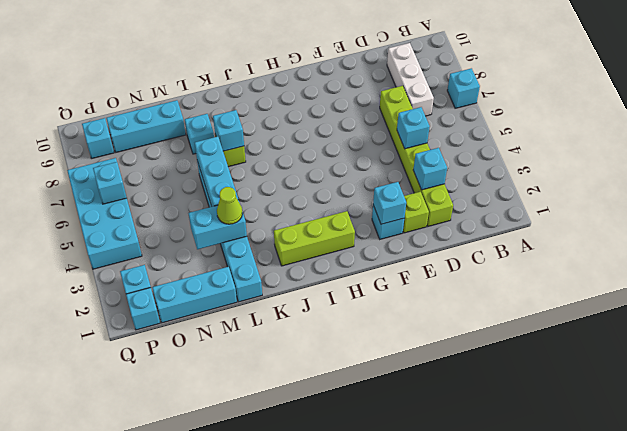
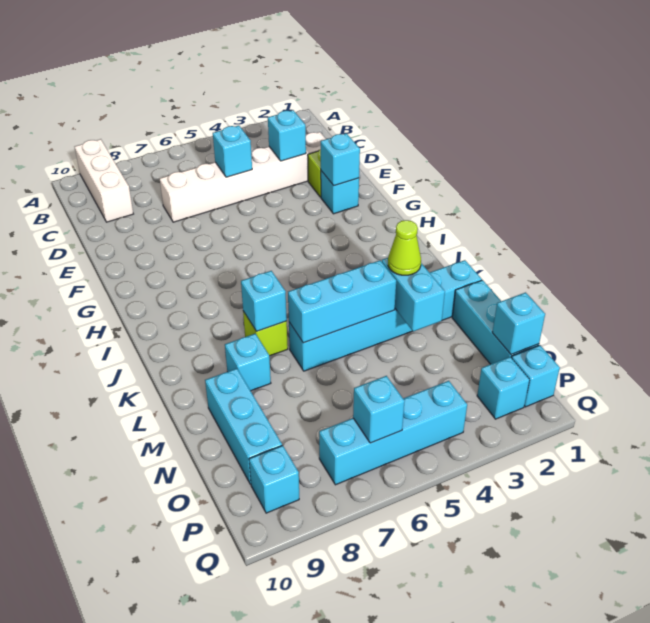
cyan 1x1 brick [447,68,480,108] -> cyan 1x1 brick moved to [492,292,545,355]
white 1x3 brick [387,43,434,116] -> white 1x3 brick turned to [75,139,133,222]
lime 1x6 brick [380,86,453,226] -> white 1x6 brick [160,132,326,222]
lime 1x3 brick [274,211,355,266] -> none
cyan 2x4 brick [67,158,142,269] -> cyan 1x4 brick [319,381,467,485]

